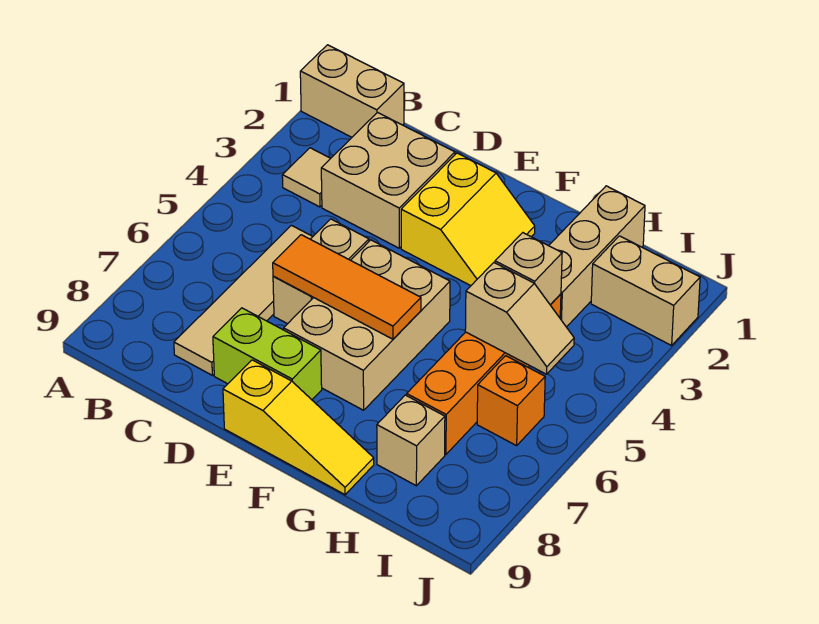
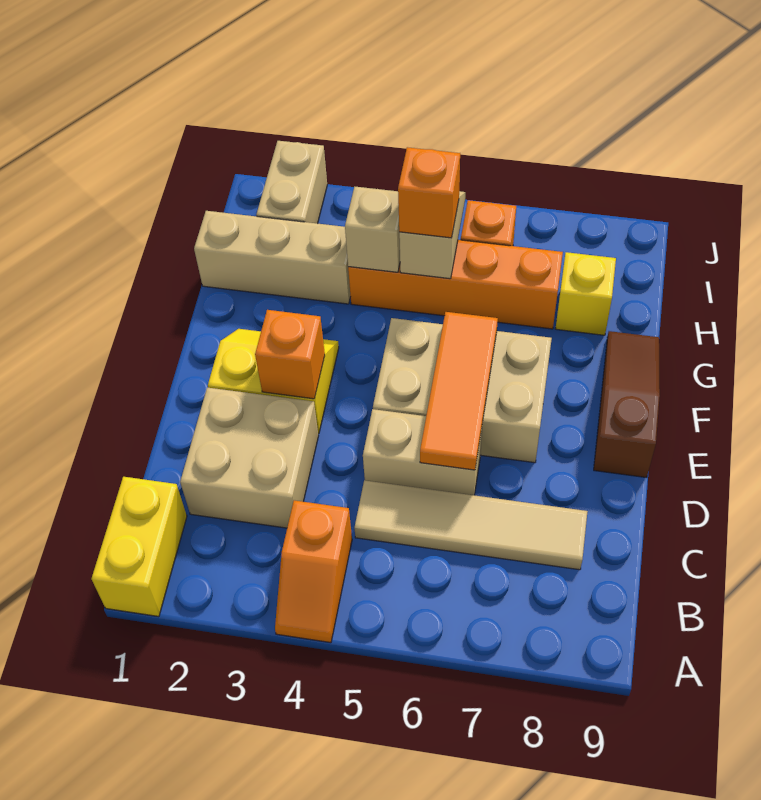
tan 1x2 brick [300,45,404,137] -> yellow 1x2 brick [91,477,187,617]
none -> orange 1x2 slope [275,500,352,643]
tan 1x1 tile [282,148,331,207] -> none
lime 1x2 brick [213,308,322,400] -> none
none -> orange 1x1 brick [255,310,325,399]
yellow 1x3 slope [223,360,374,495] -> brown 1x3 slope [594,331,660,478]
none -> orange 1x1 brick [398,147,460,238]
tan 1x1 brick [377,395,445,486] -> yellow 1x1 brick [556,252,616,335]

